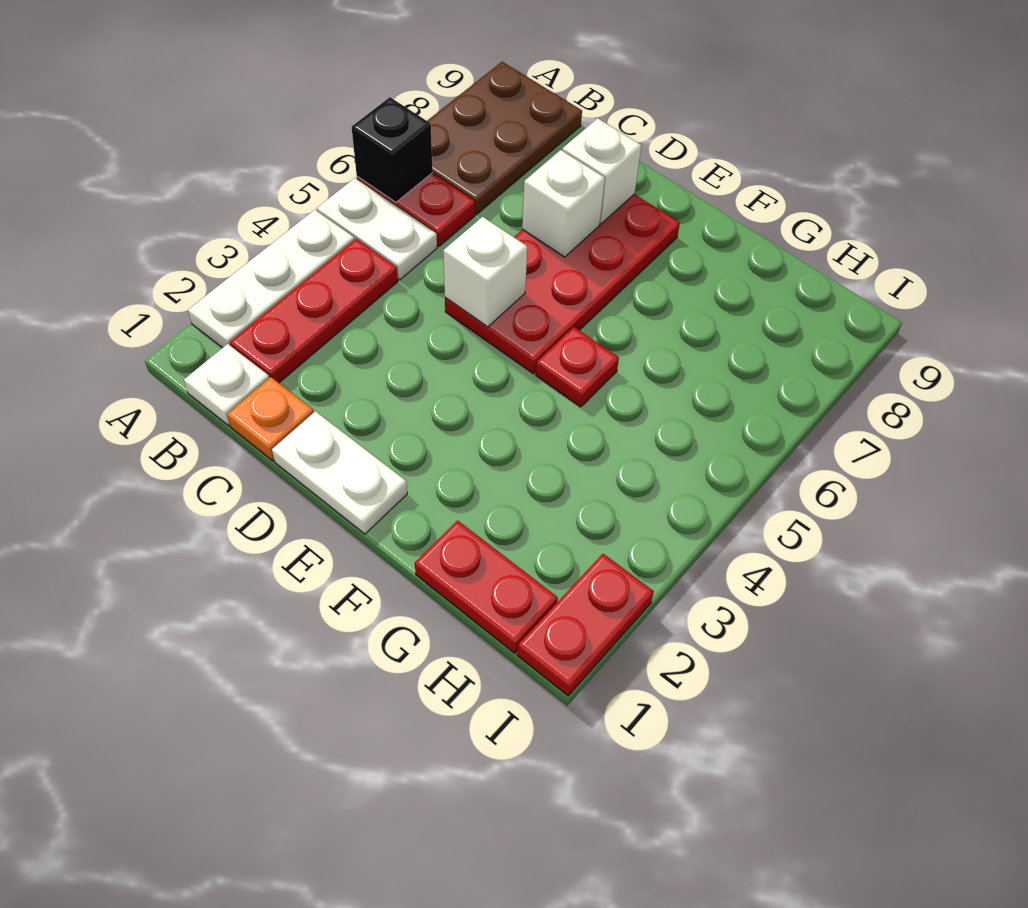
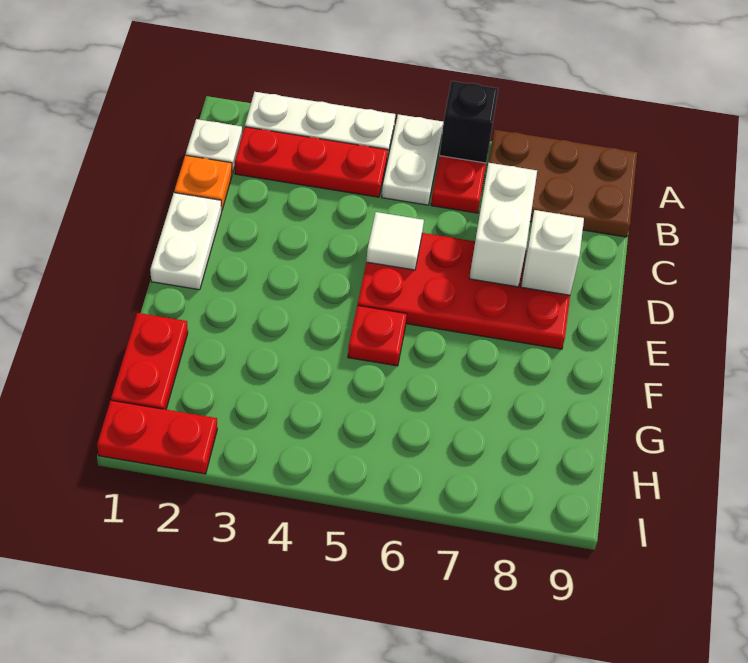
white 1x1 brick [443,217,527,327] -> white 1x1 tile [366,212,424,270]
white 1x1 brick [522,150,605,257] -> white 1x2 brick [469,163,537,287]

